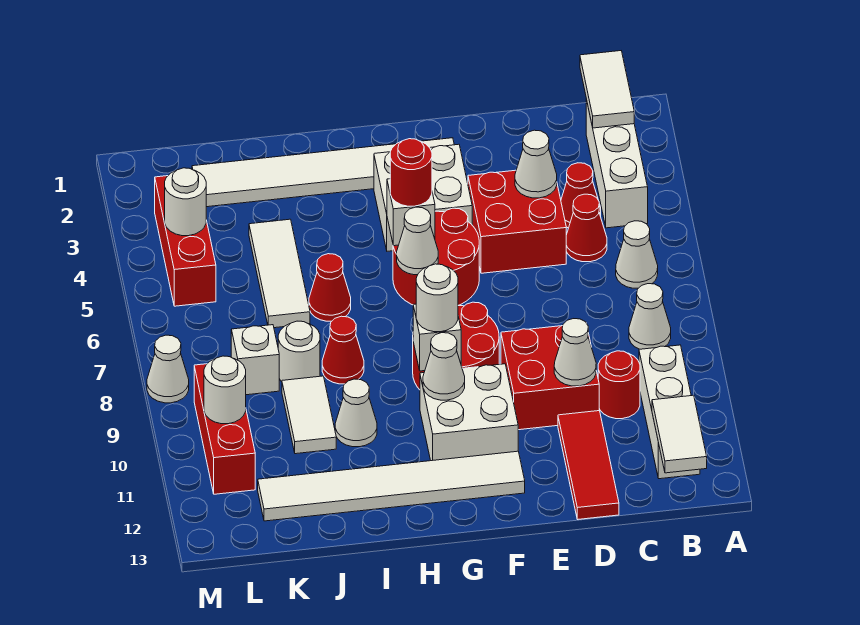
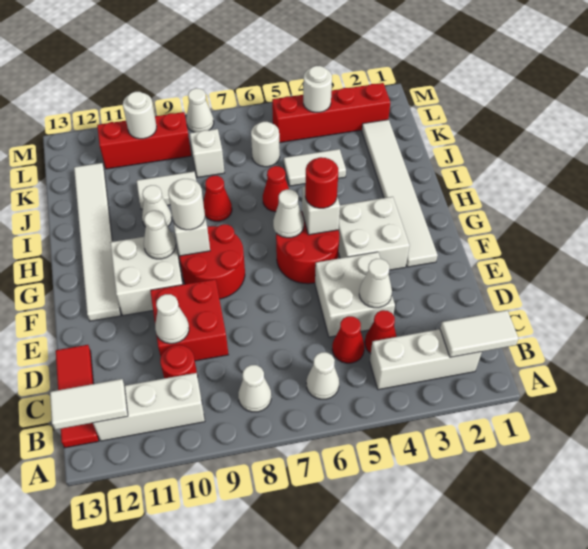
red 2x2 brick [468,170,566,273] -> white 2x2 brick [315,252,395,337]
red 1x3 tile [558,411,619,519] -> red 1x3 tile turned to [56,345,99,448]
white 1x3 tile [249,219,310,328] -> white 1x2 tile [284,149,346,186]
white 1x1 round brick [278,321,320,382] -> white 1x1 round brick moved to [251,122,280,167]
red 1x3 brick [155,176,216,306] -> red 1x4 brick [272,83,390,143]

